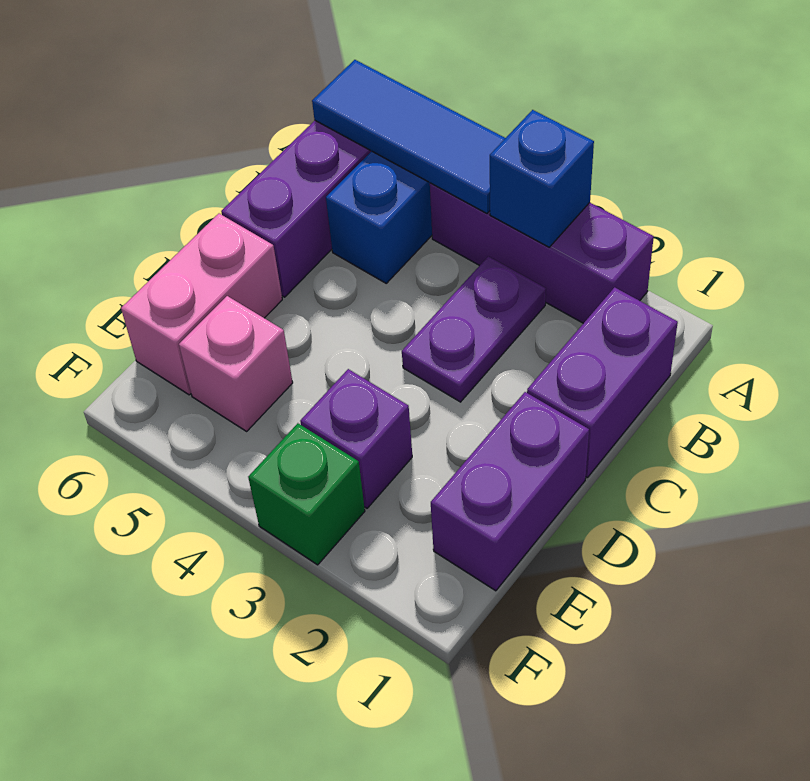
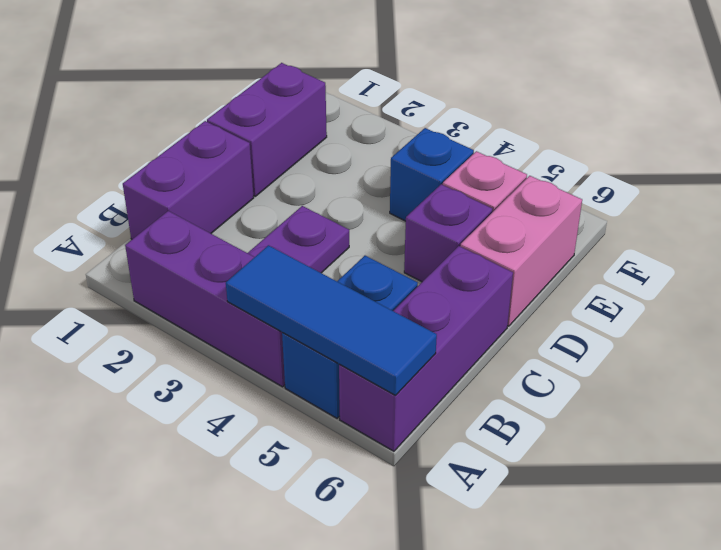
blue 1x1 brick [490,110,594,247] -> blue 1x1 brick moved to [390,128,474,221]
purple 1x1 brick [300,369,412,508] -> purple 1x1 brick moved to [404,184,492,282]
green 1x1 brick [248,423,365,565] -> none

